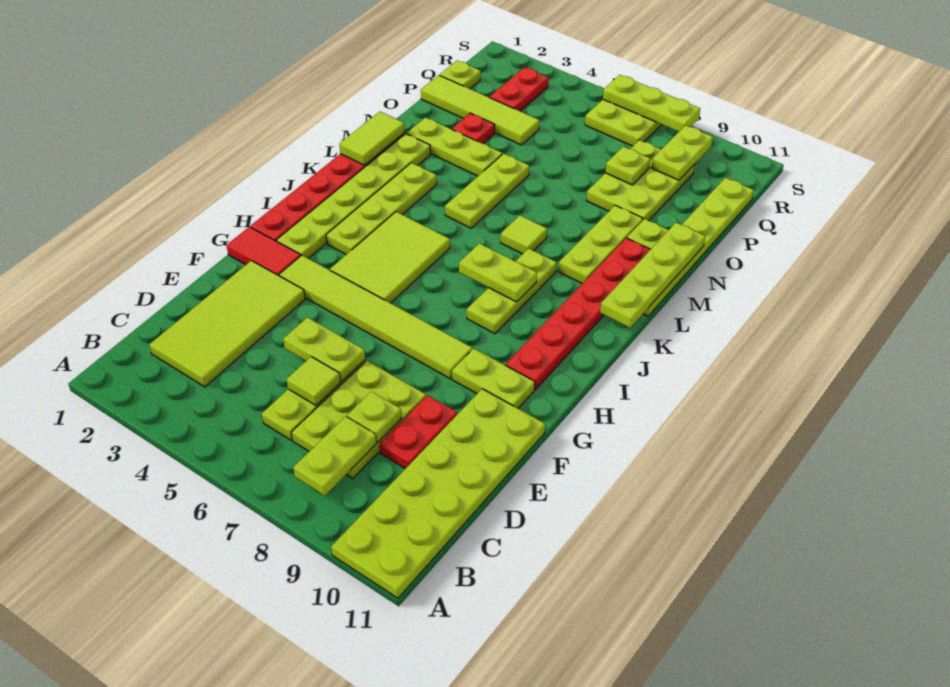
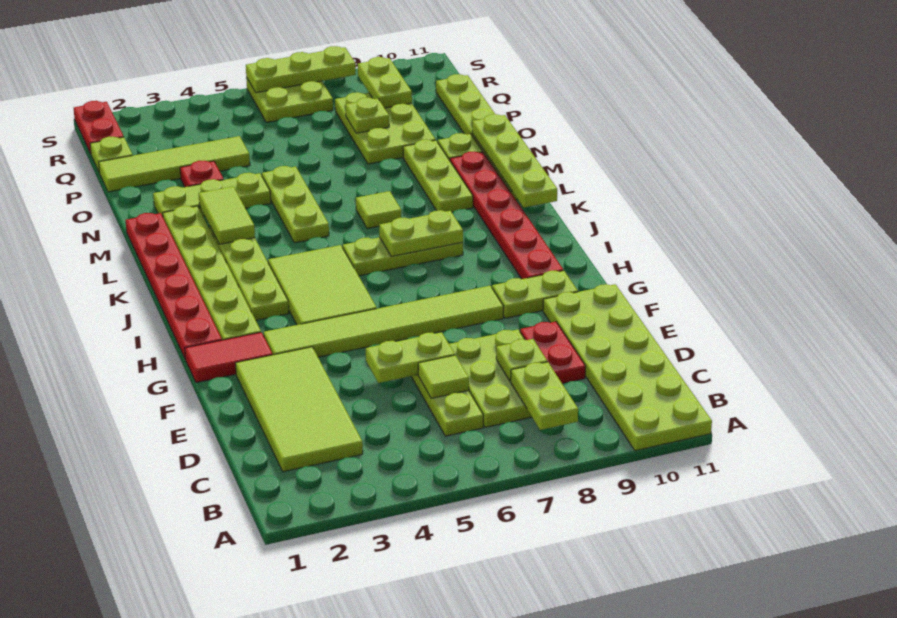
lime 1x3 plate [467,249,557,334] -> lime 1x3 plate turned to [343,237,463,276]
lime 1x2 tile [339,112,405,165] -> lime 1x2 tile moved to [199,186,255,244]
red 1x2 plate [490,67,548,111] -> red 1x2 plate moved to [74,101,124,154]

